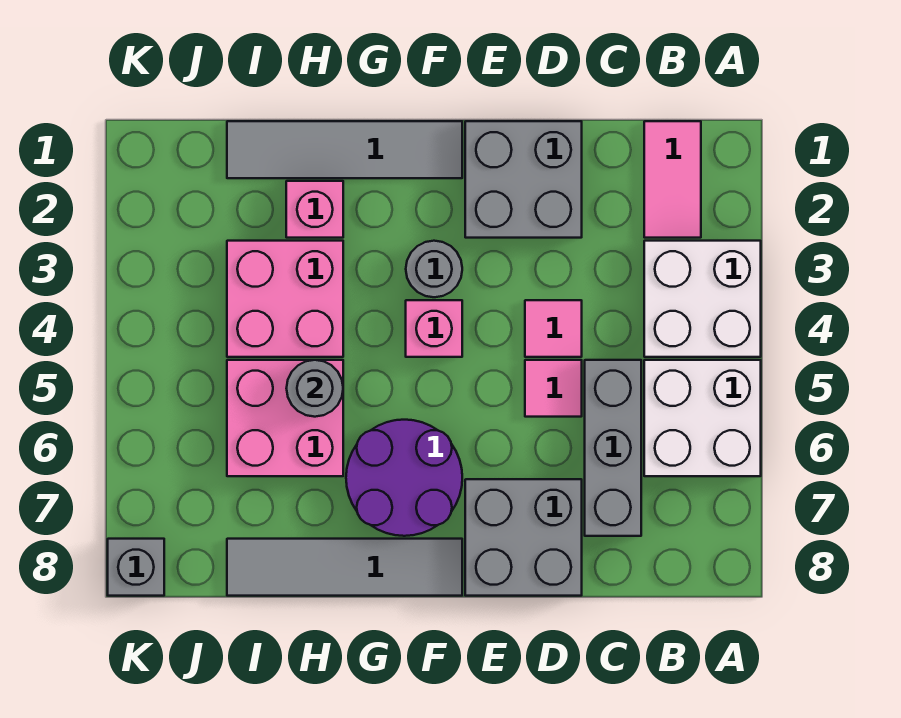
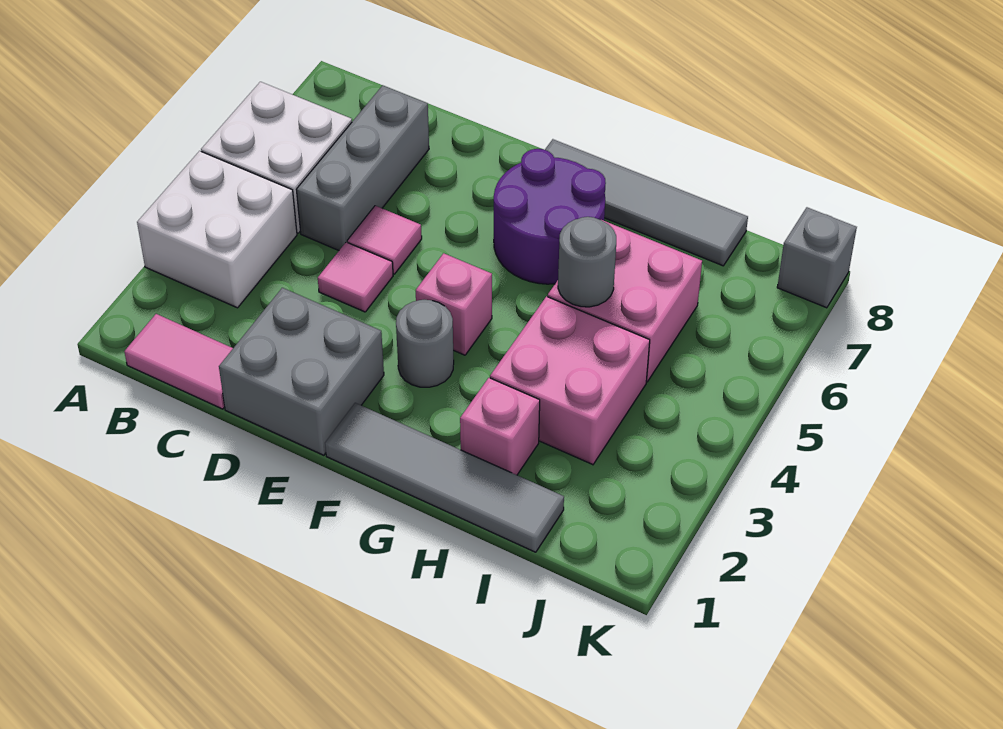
pink 1x2 tile [644,121,701,238] -> pink 1x2 tile turned to [124,314,233,409]
grey 2x2 brick [465,479,582,596] -> none

